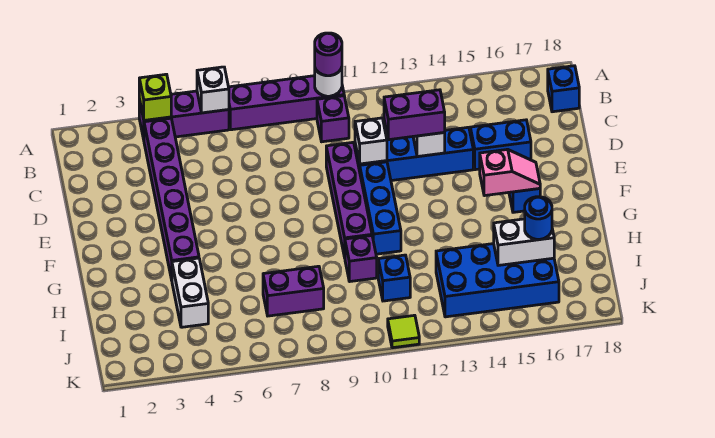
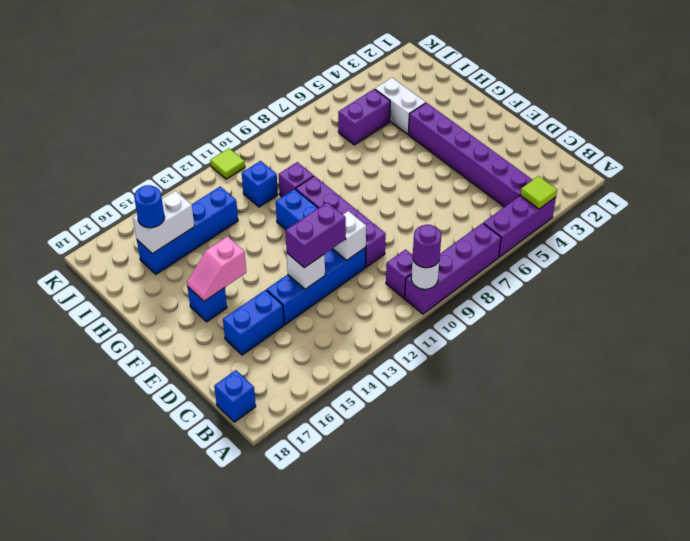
lime 1x1 brick [139,74,171,120] -> lime 1x1 tile [520,176,557,209]
white 1x1 brick [197,67,229,113] -> none
purple 1x2 brick [263,266,324,316] -> purple 1x2 brick moved to [338,89,390,145]
blue 2x4 brick [436,244,559,317] -> blue 1x4 brick [137,186,238,274]

